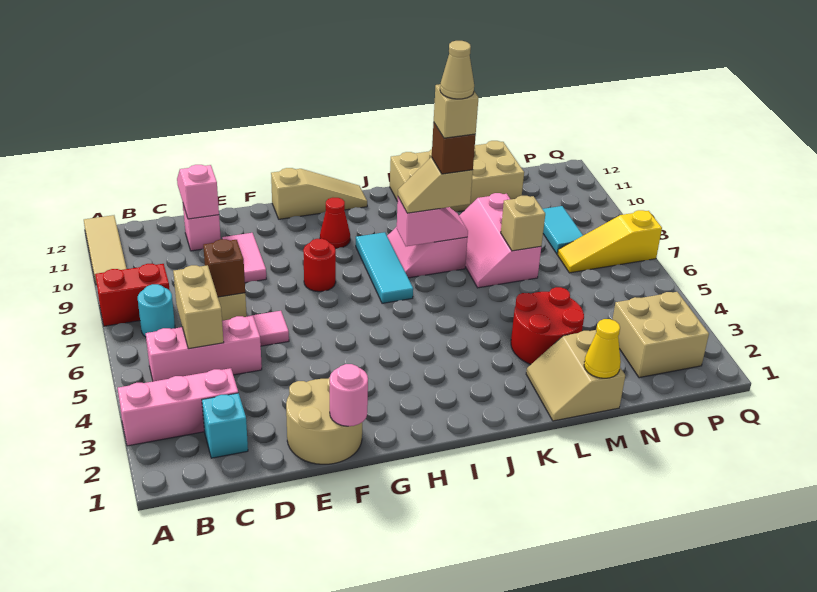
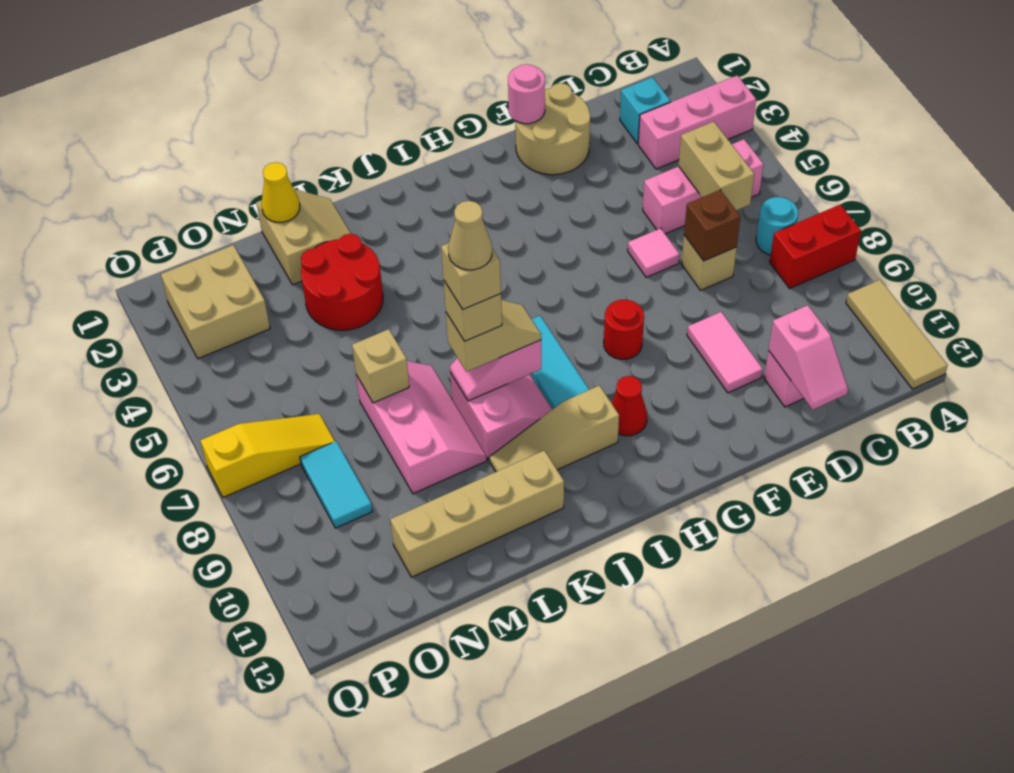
tan 1x3 slope [271,168,367,219] -> tan 1x3 slope moved to [489,386,619,472]
brown 1x1 brick [432,122,476,174] -> tan 1x1 brick [444,281,502,341]
tan 2x4 brick [390,141,524,212] -> tan 1x4 brick [390,450,564,577]

